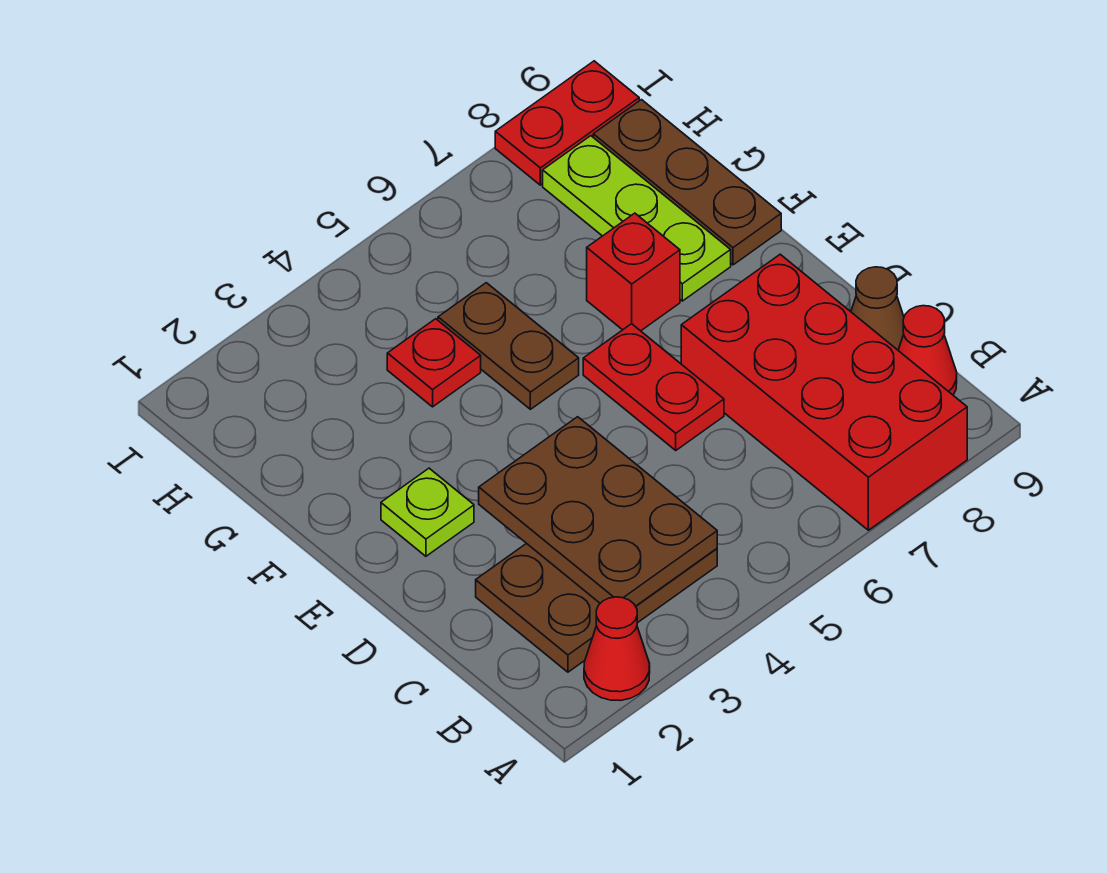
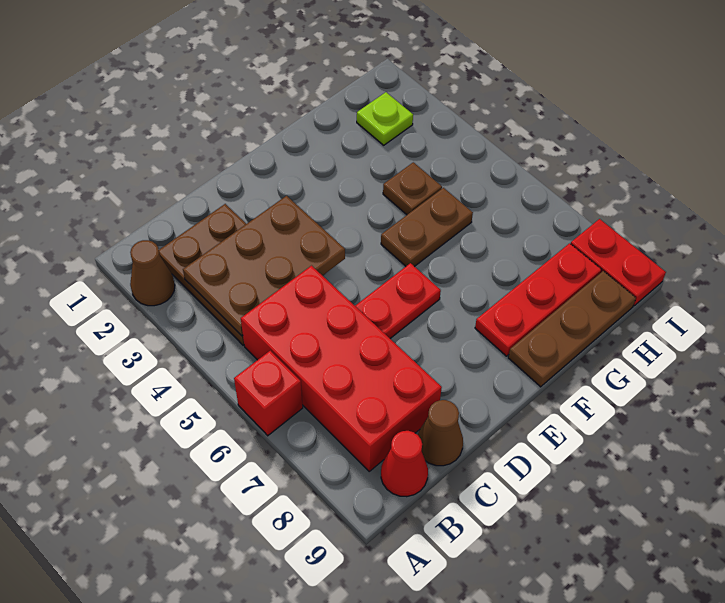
red 1x1 cone [584,597,650,701] -> brown 1x1 cone [130,240,175,306]
red 2x4 brick [681,254,967,530] -> red 2x4 brick turned to [241,266,442,471]
lime 1x1 plate [381,468,474,556] -> lime 1x1 plate moved to [357,92,413,145]
red 1x1 brick [587,213,680,331] -> red 1x1 brick moved to [234,351,303,436]
lime 1x3 plate [543,136,731,301] -> red 1x3 plate [475,243,602,356]
red 1x1 plate [387,319,481,407] -> brown 1x1 plate [383,162,442,215]

